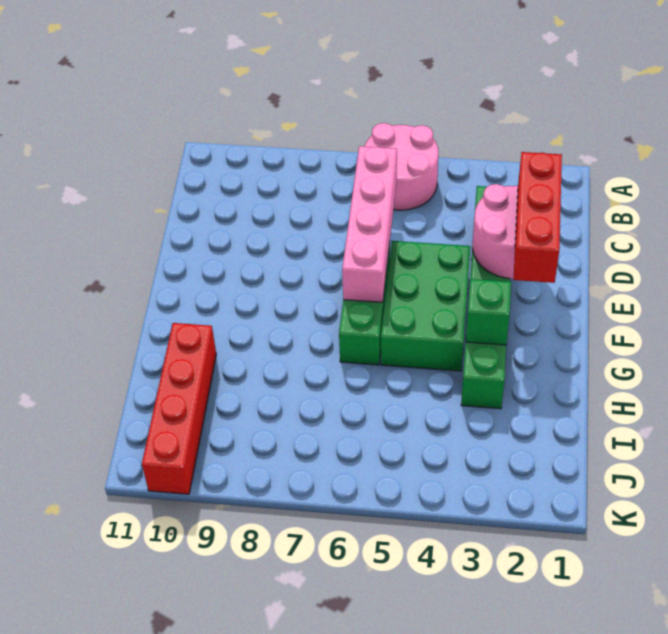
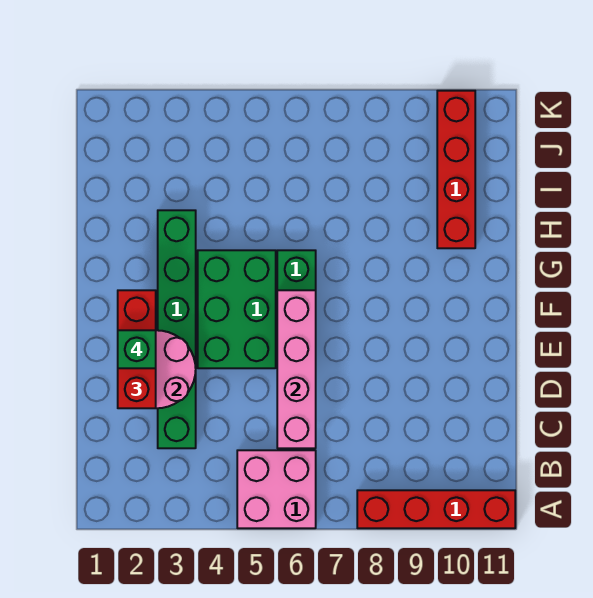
pink 2x2 round brick [364,123,438,210] -> pink 2x2 brick [237,450,316,528]
none -> red 1x4 brick [357,490,515,528]
green 1x1 brick [466,279,511,345] -> green 1x1 brick moved to [118,330,156,368]

